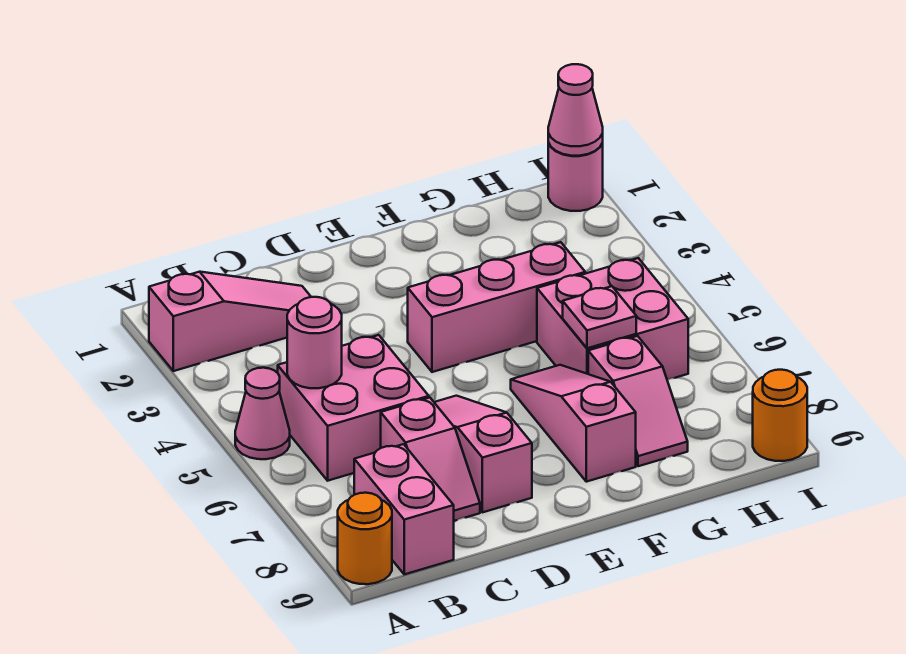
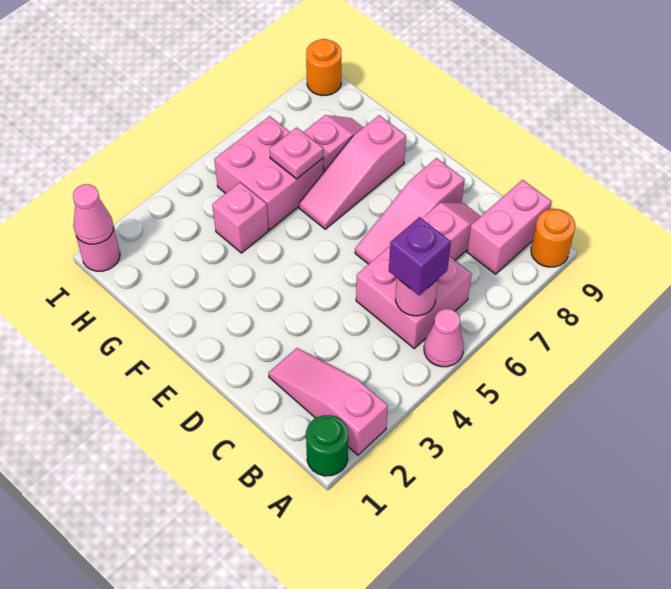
none -> green 1x1 round brick [306,415,348,476]
none -> purple 1x1 brick [389,217,451,295]
pink 1x3 brick [408,242,585,372] -> pink 1x1 brick [212,182,269,253]

